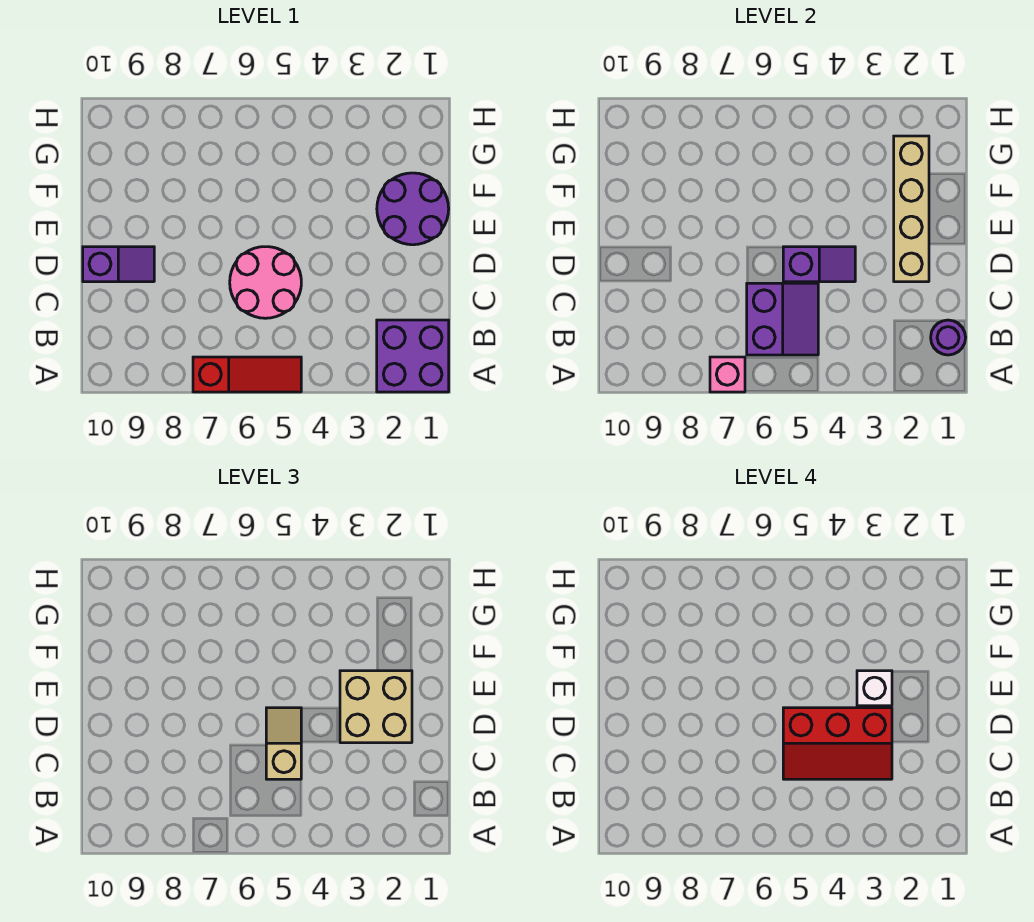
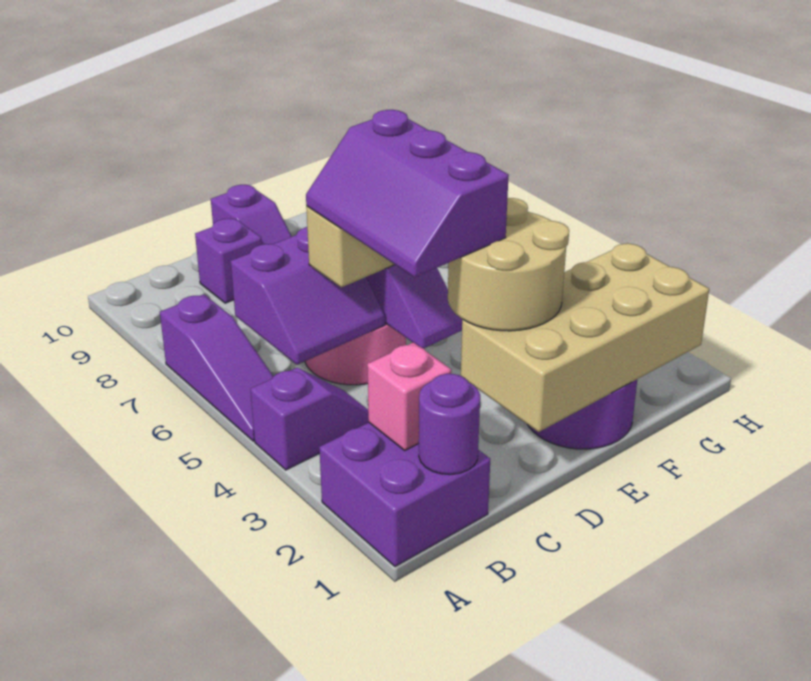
none -> purple 1x2 slope [251,367,369,470]
red 1x3 slope [193,357,301,392] -> purple 1x3 slope [160,294,274,441]
pink 1x1 brick [710,357,745,392] -> pink 1x1 brick moved to [367,342,451,450]
red 2x3 slope [783,708,892,779] -> purple 2x3 slope [306,110,509,277]
none -> purple 1x1 brick [195,219,262,303]
tan 1x4 brick [894,136,929,282] -> tan 2x4 brick [461,243,709,432]
tan 2x2 brick [340,671,412,743] -> tan 2x2 round brick [448,198,569,331]
white 1x1 brick [857,671,892,706] -> none

